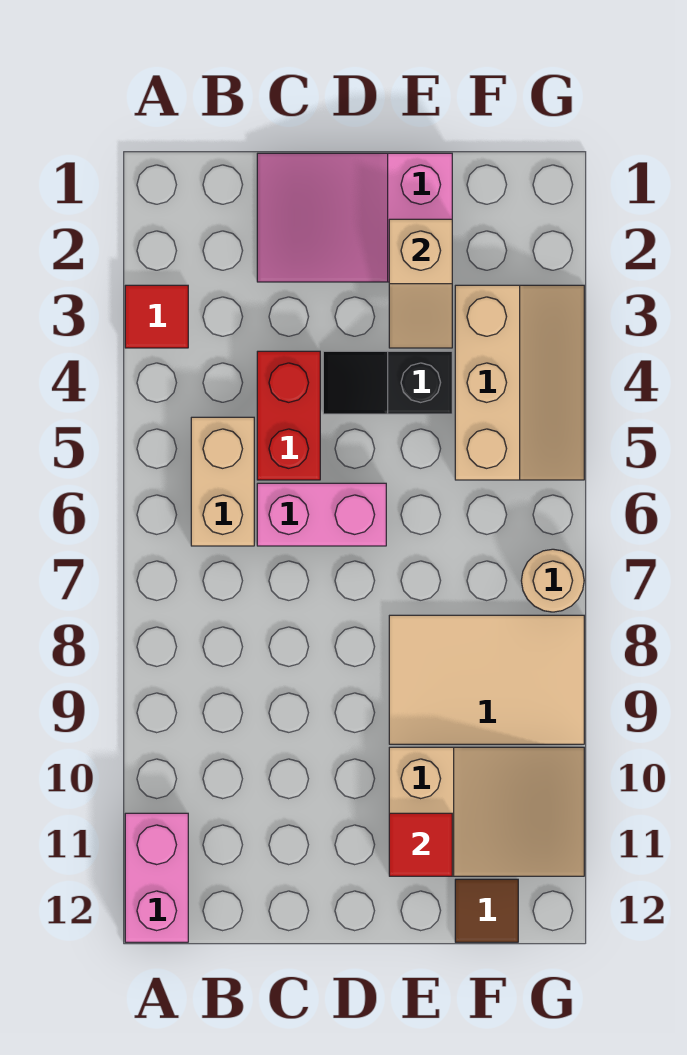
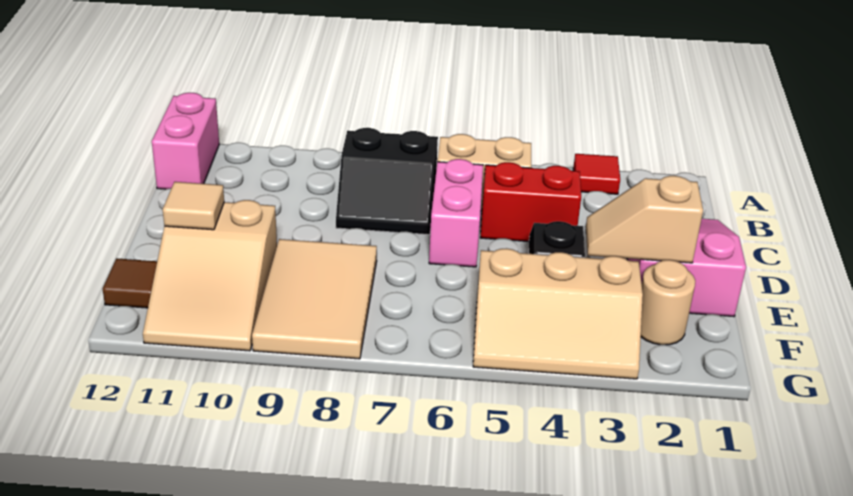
pink 1x2 brick [125,813,188,942] -> pink 1x2 brick turned to [152,93,219,189]
none -> black 2x2 slope [336,128,438,235]
red 1x1 tile [389,813,452,876] -> tan 1x1 tile [163,182,224,230]
tan 1x1 round brick [521,549,584,612] -> tan 1x1 round brick moved to [641,260,695,345]

